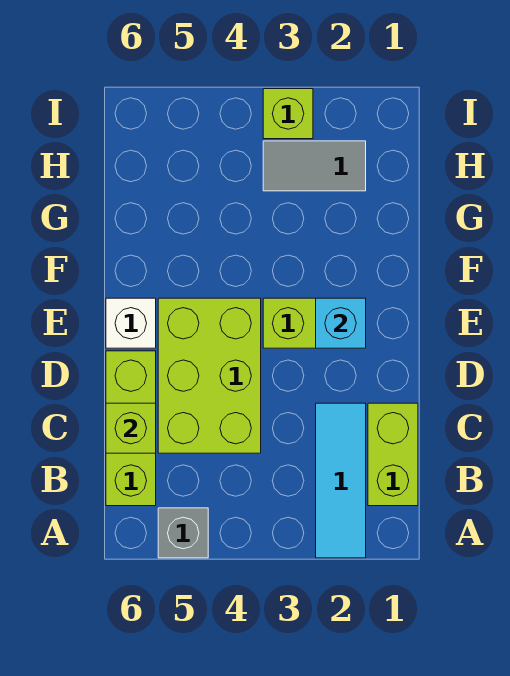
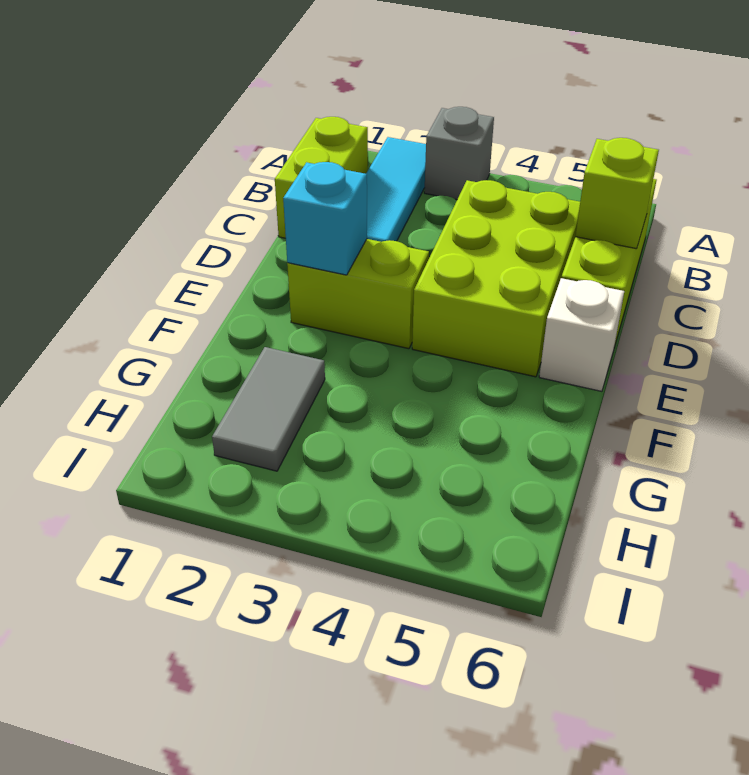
grey 1x1 brick [158,508,208,558] -> grey 1x1 brick moved to [424,107,494,200]
grey 1x2 tile [263,141,366,191] -> grey 1x2 tile turned to [212,347,325,471]
lime 1x1 brick [263,89,313,139] -> none

